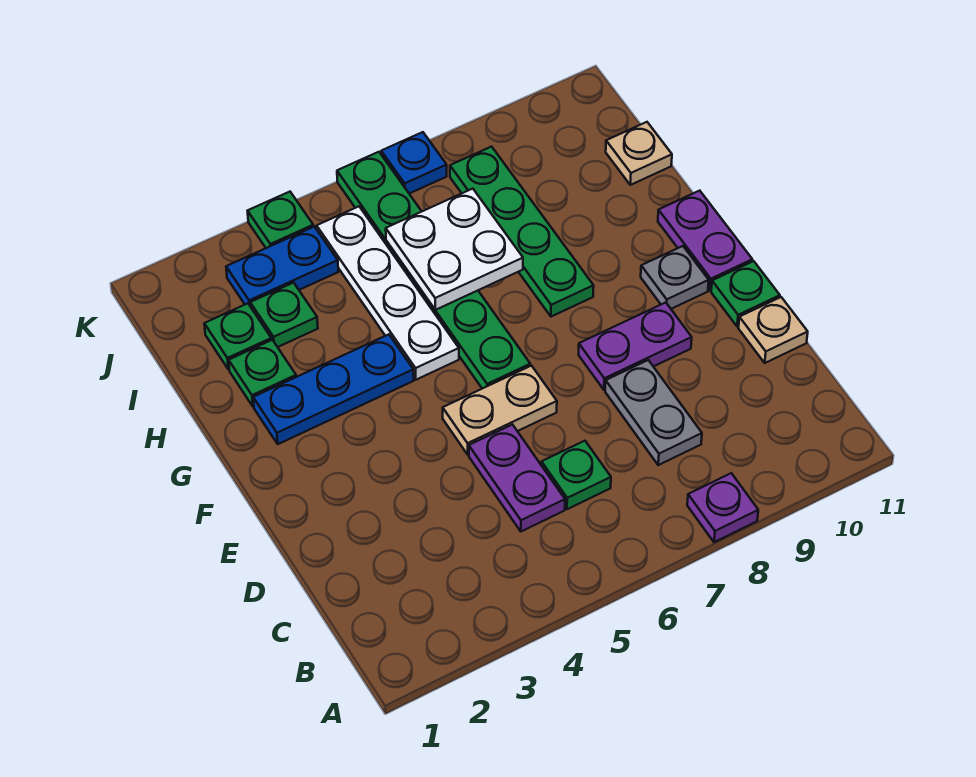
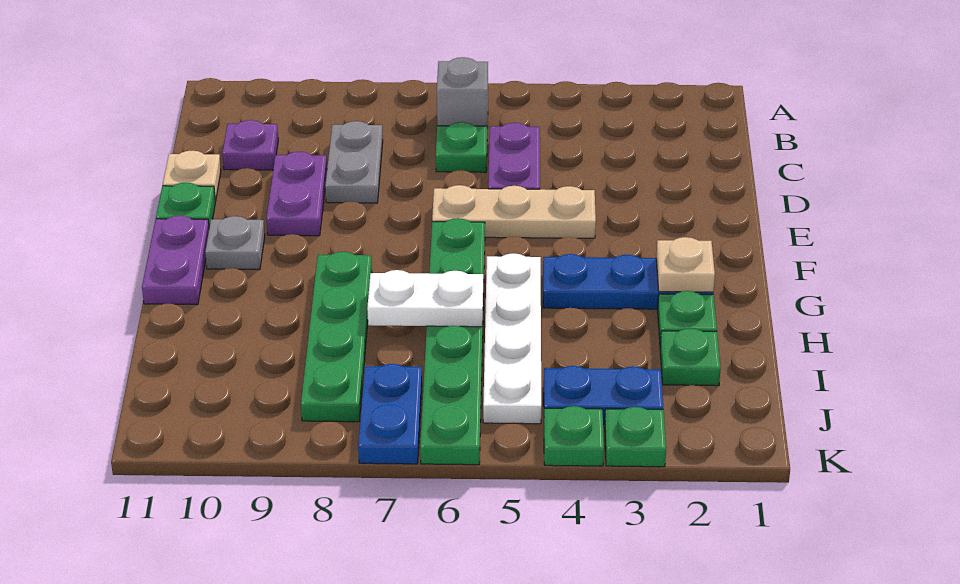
purple 1x1 plate [687,473,758,542] -> purple 1x1 plate moved to [222,120,278,170]
none -> grey 1x1 brick [437,57,488,128]
tan 1x2 plate [443,366,557,454] -> tan 1x3 plate [432,185,596,238]
purple 1x2 plate [579,302,692,390] -> purple 1x2 plate turned to [266,152,327,236]
white 2x2 plate [386,189,523,310] -> white 1x2 plate [367,270,483,327]
green 1x1 plate [250,283,318,347] -> green 1x1 plate moved to [605,407,666,467]
tan 1x1 plate [606,122,672,185] -> tan 1x1 plate moved to [656,237,715,292]
blue 1x1 plate [381,132,447,194] -> blue 1x2 plate [358,364,422,464]

